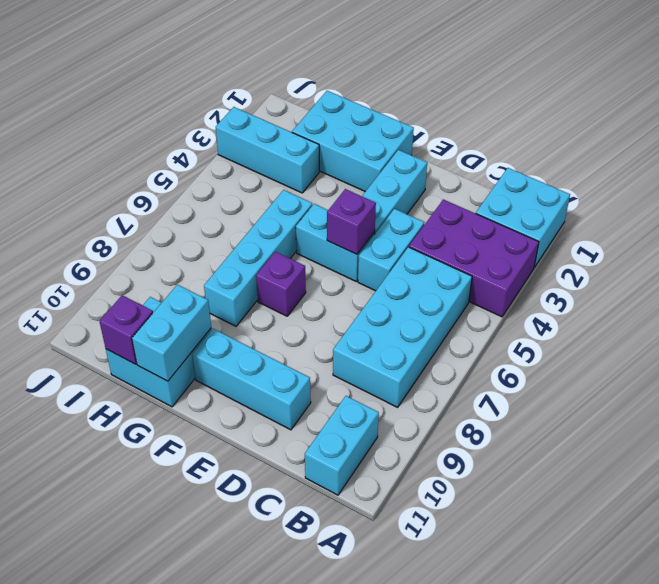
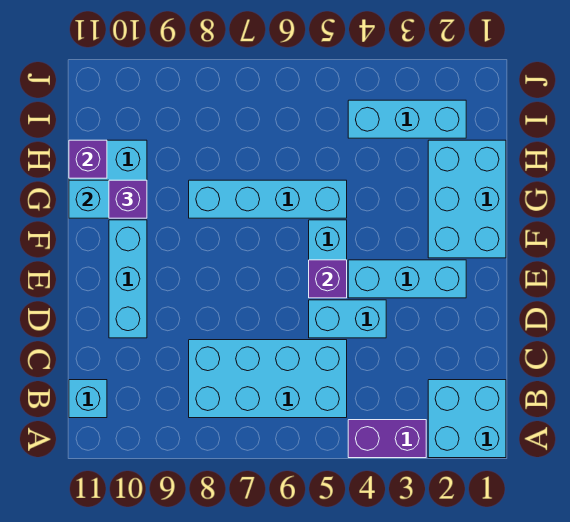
purple 2x3 brick [409,199,539,317] -> purple 1x2 brick [348,420,426,458]
cyan 1x2 brick [305,396,379,495] -> cyan 1x1 brick [69,380,107,418]
purple 1x1 brick [256,252,306,316] -> purple 1x1 brick moved to [109,180,147,218]
cyan 1x3 brick [216,107,319,193] -> cyan 1x3 brick turned to [348,100,466,138]

